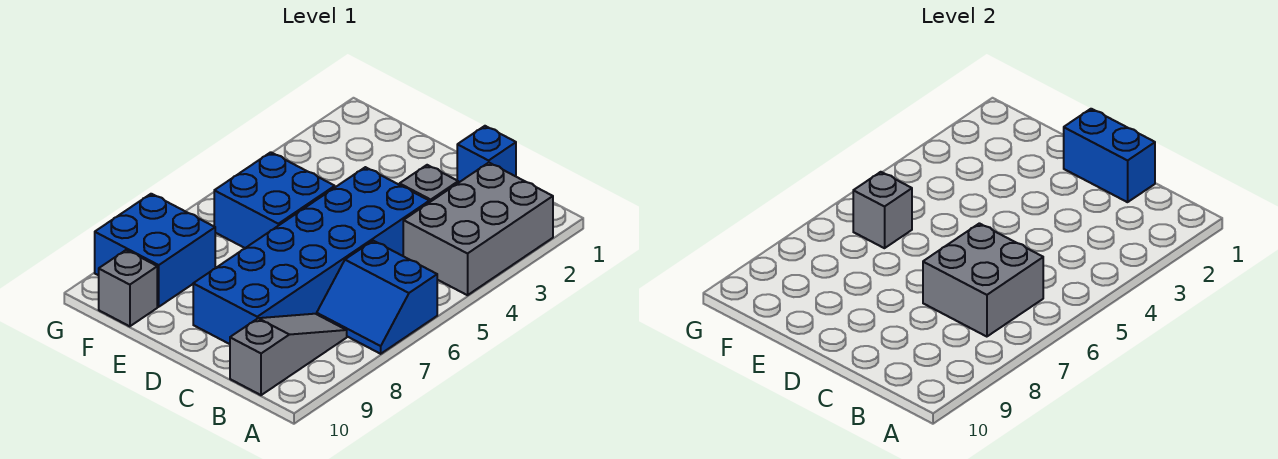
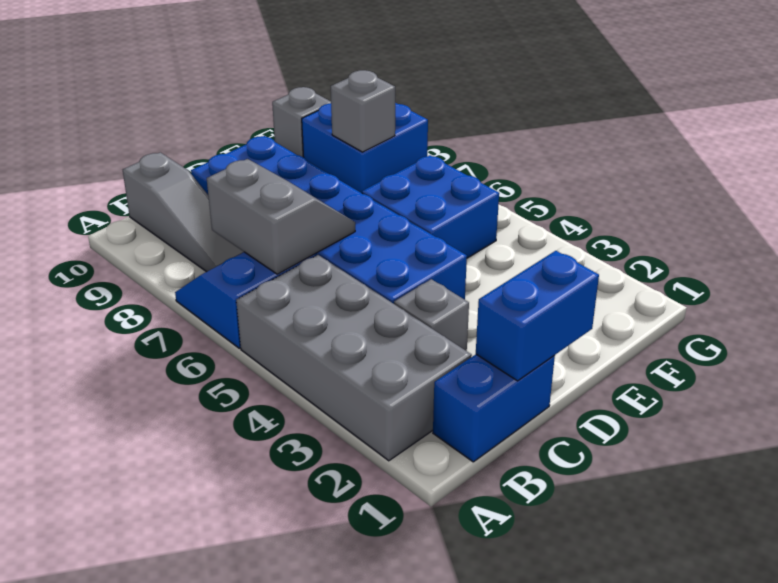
grey 2x3 brick [403,163,553,295] -> grey 2x4 brick [236,255,472,461]
grey 2x2 brick [923,223,1043,337] -> grey 2x2 slope [207,159,355,274]
blue 1x1 brick [457,126,516,183] -> blue 1x2 brick [433,355,555,462]
grey 1x1 brick [853,172,912,248] -> grey 1x1 brick moved to [331,70,395,152]

